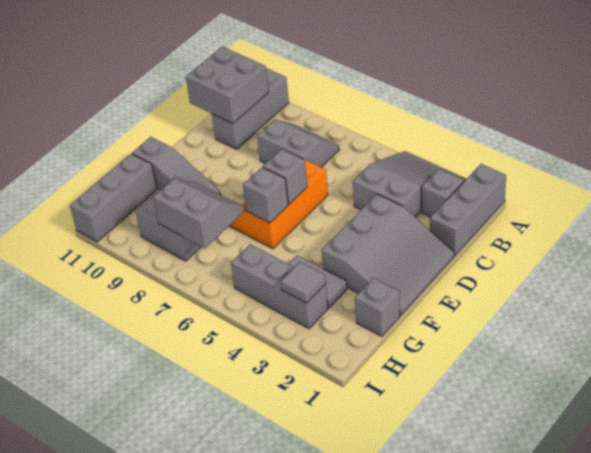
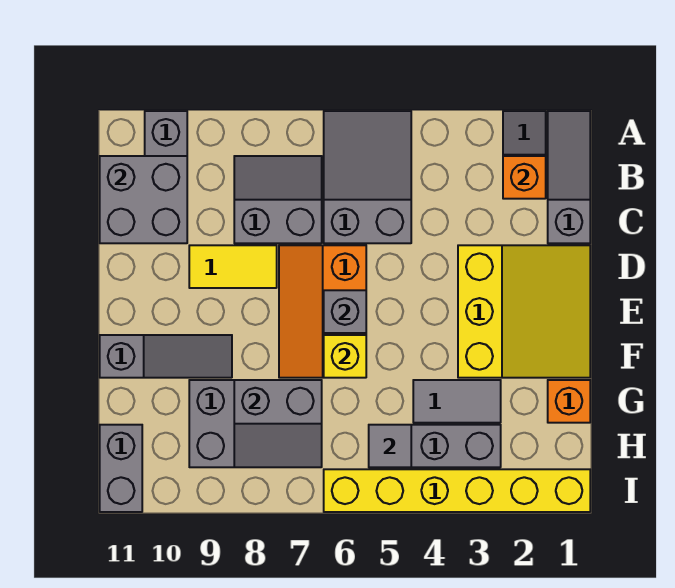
grey 1x3 brick [430,164,506,256] -> grey 1x3 slope [548,111,590,243]
grey 2x3 slope [353,151,453,217] -> grey 2x3 slope moved to [324,111,411,243]
none -> orange 1x1 brick [503,156,546,199]
grey 3x3 slope [322,194,454,316] -> yellow 3x3 slope [458,245,590,378]
none -> yellow 1x2 tile [189,245,277,288]
grey 1x1 brick [243,167,288,223] -> yellow 1x1 brick [324,335,366,378]
grey 1x1 brick [355,278,400,337] -> orange 1x1 brick [548,380,590,423]
grey 2x2 slope [153,179,244,248] -> grey 2x2 slope turned to [234,380,322,467]
grey 1x3 brick [70,154,157,242] -> grey 1x2 brick [100,425,142,512]
grey 1x1 tile [281,262,326,303] -> grey 1x1 tile moved to [369,425,411,467]
none -> yellow 1x6 brick [324,469,590,512]

